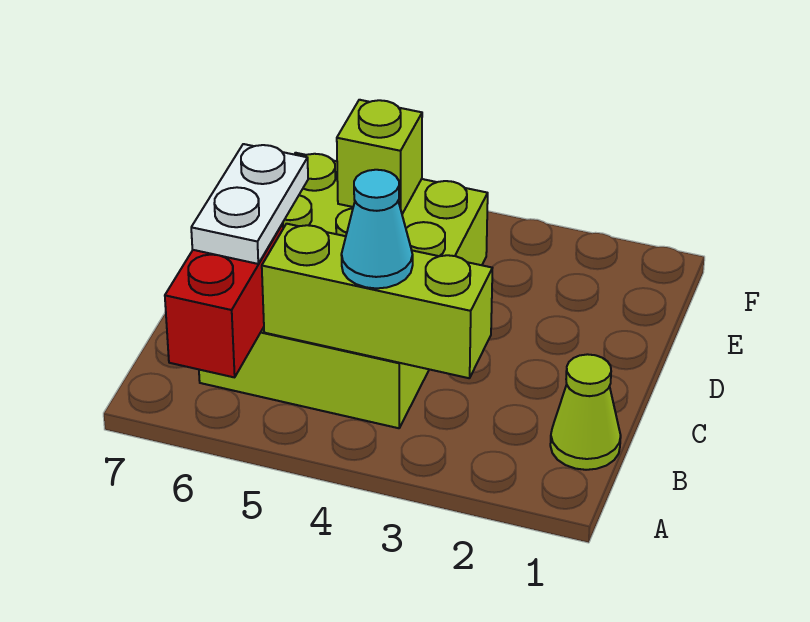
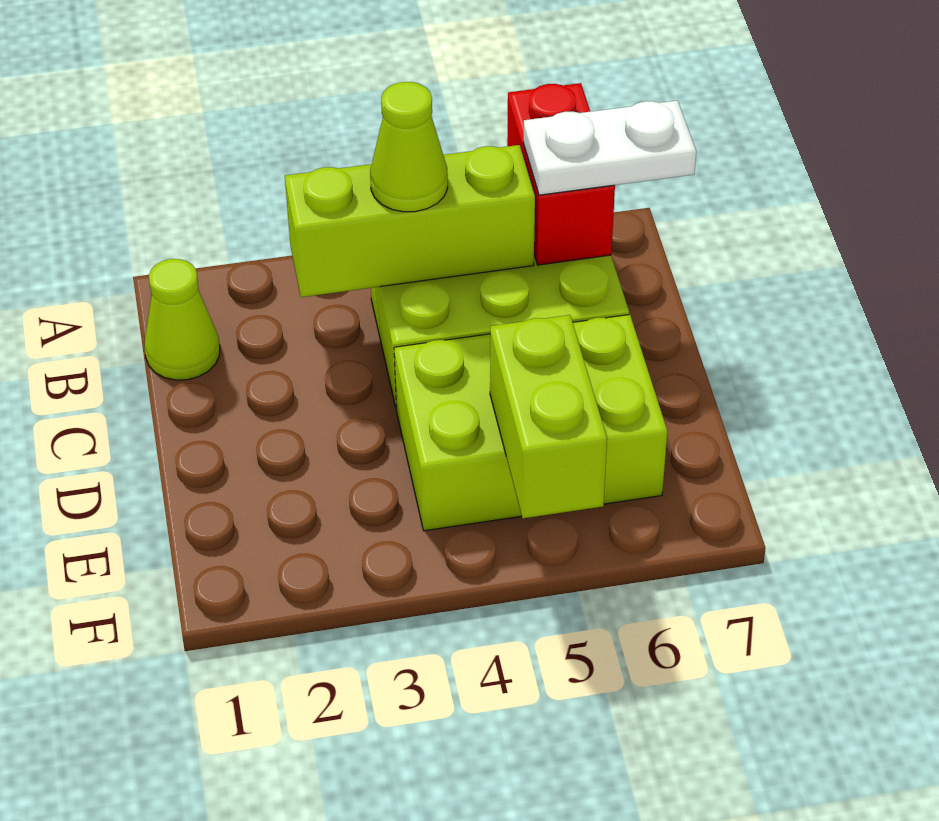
cyan 1x1 cone [341,170,413,288] -> lime 1x1 cone [370,82,448,212]
white 1x2 plate [191,144,308,264] -> white 1x2 plate turned to [523,100,696,195]
lime 1x1 brick [337,100,422,214] -> lime 1x2 brick [490,315,607,518]

